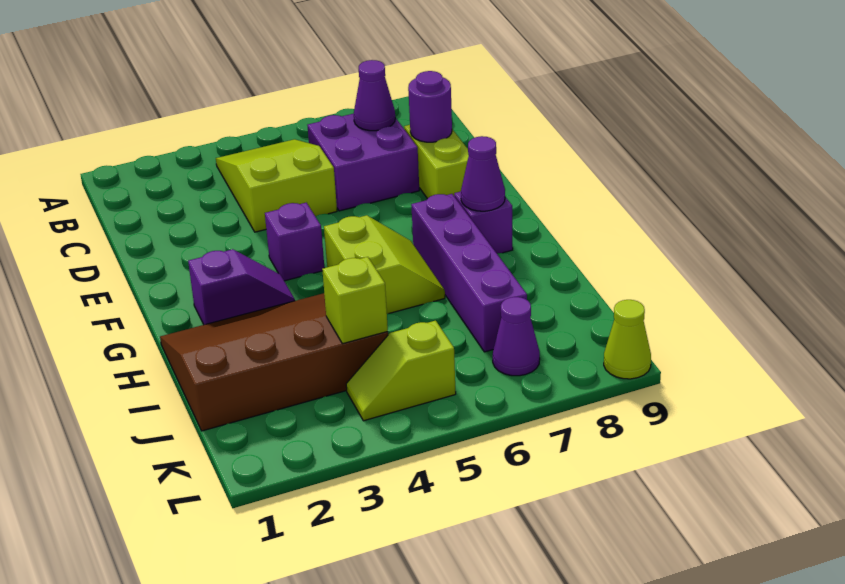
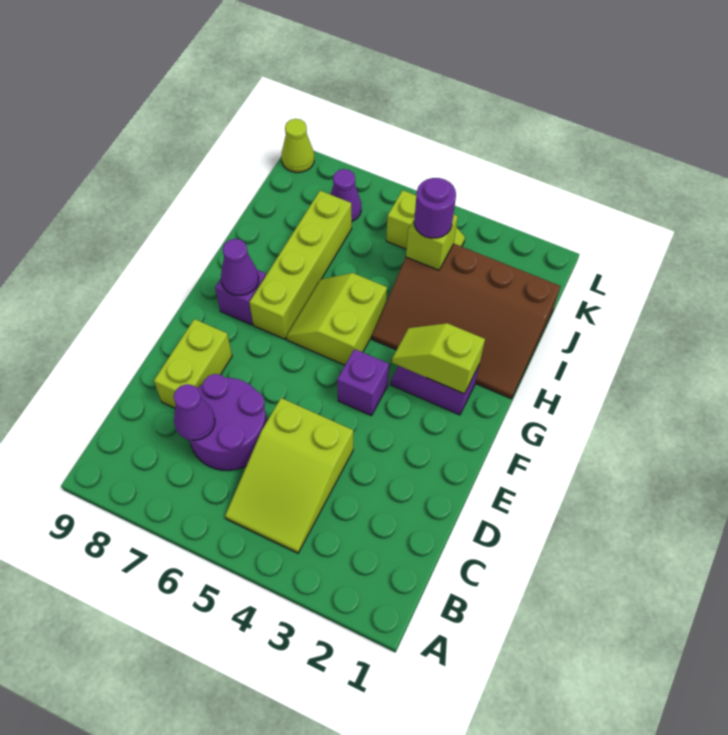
purple 2x2 brick [307,114,419,211] -> purple 2x2 round brick [189,374,267,471]
purple 1x1 round brick [408,71,452,142] -> purple 1x1 round brick moved to [414,178,456,238]
none -> lime 1x2 slope [392,323,485,394]
purple 1x4 brick [411,194,527,352] -> lime 1x4 brick [249,191,352,339]

